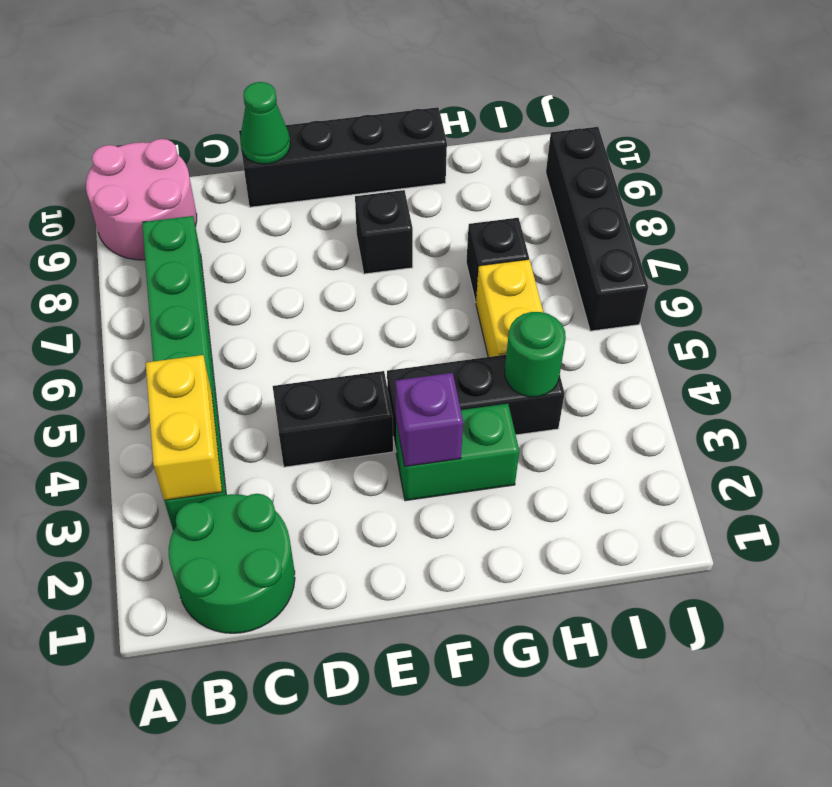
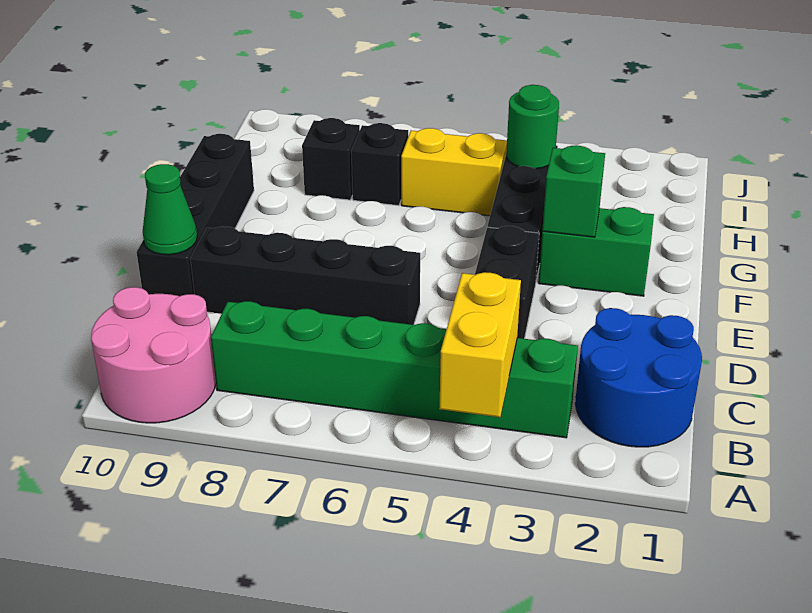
green 2x2 round brick [169,494,295,633] -> blue 2x2 round brick [575,308,702,447]
yellow 1x2 brick [146,355,222,501] -> yellow 1x2 brick turned to [439,272,521,417]
green 1x2 brick [396,404,519,501] -> green 1x2 brick turned to [538,207,654,296]
purple 1x1 brick [395,373,463,467] -> green 1x1 brick [542,146,605,237]
black 1x1 brick [355,190,413,274] -> black 1x1 brick moved to [302,118,360,200]
black 1x4 brick [546,127,648,331] -> black 1x4 brick moved to [190,226,420,325]

